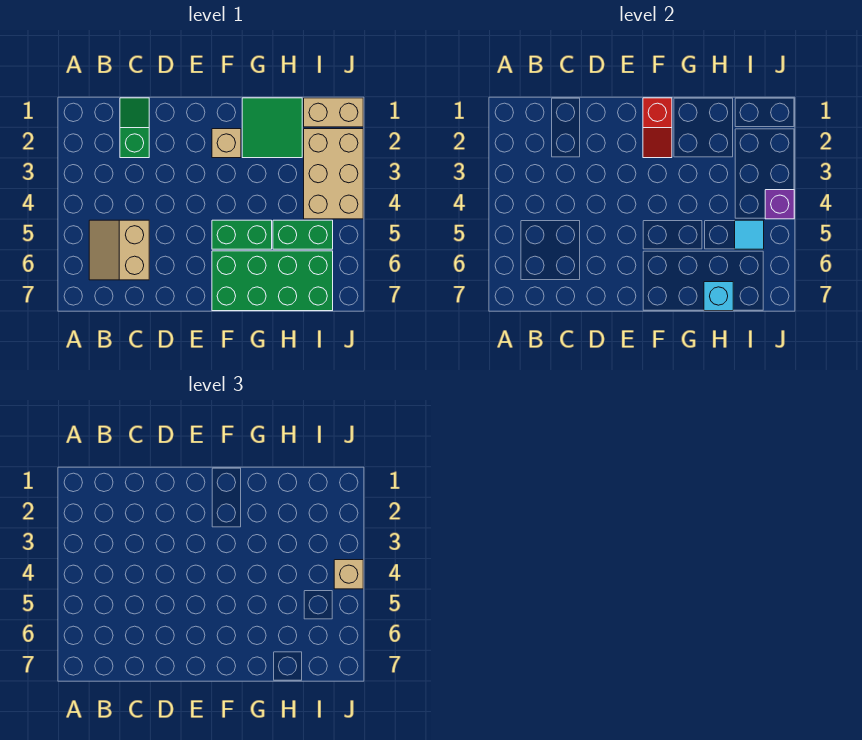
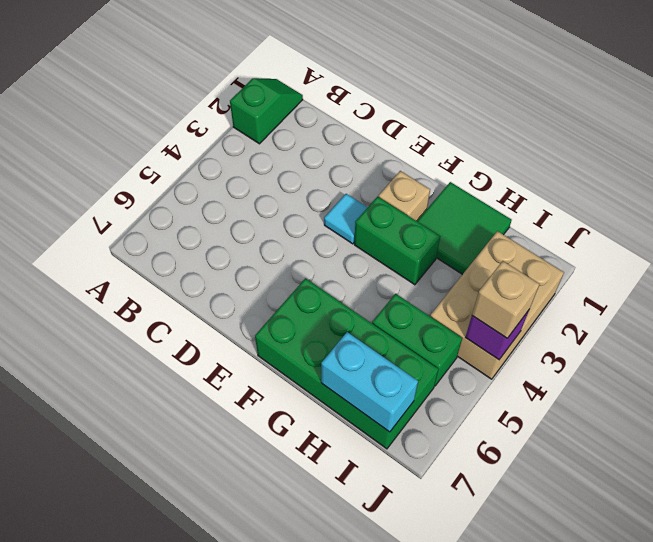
tan 2x2 slope [89,220,149,280] -> none
green 1x2 slope [120,98,149,158] -> green 1x2 slope moved to [230,78,303,144]
red 1x2 slope [643,98,672,158] -> none
green 1x2 brick [212,220,272,249] -> green 1x2 brick moved to [354,197,440,285]
cyan 1x1 brick [704,282,733,311] -> cyan 1x2 brick [321,332,418,432]
tan 1x2 brick [304,98,363,127] -> none
cyan 1x1 tile [735,220,764,249] -> cyan 1x1 tile moved to [324,194,368,244]

